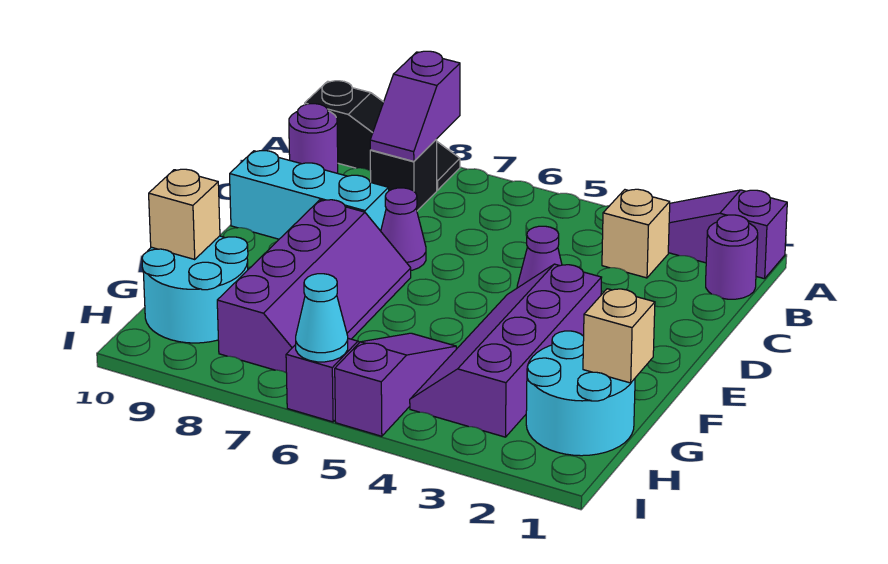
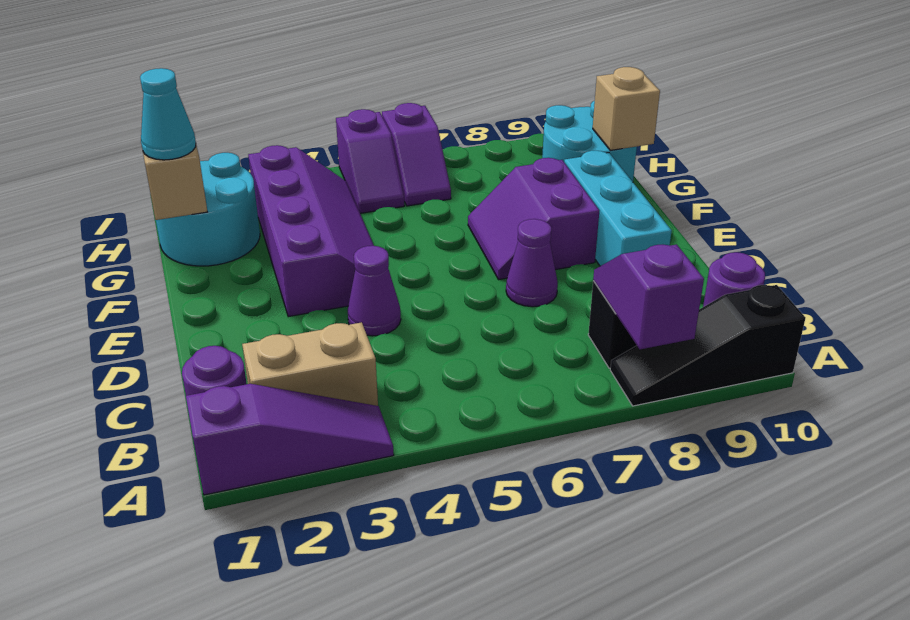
tan 1x1 brick [602,189,670,278] -> tan 1x2 brick [242,322,378,406]
cyan 1x3 brick [230,151,389,239] -> cyan 1x3 brick turned to [564,151,672,266]
purple 2x4 slope [217,200,411,372] -> purple 2x2 slope [468,158,599,280]
purple 1x3 slope [335,333,456,436] -> purple 1x2 slope [336,109,404,213]
cyan 1x1 cone [296,274,348,362] -> cyan 1x1 cone moved to [140,68,196,160]

